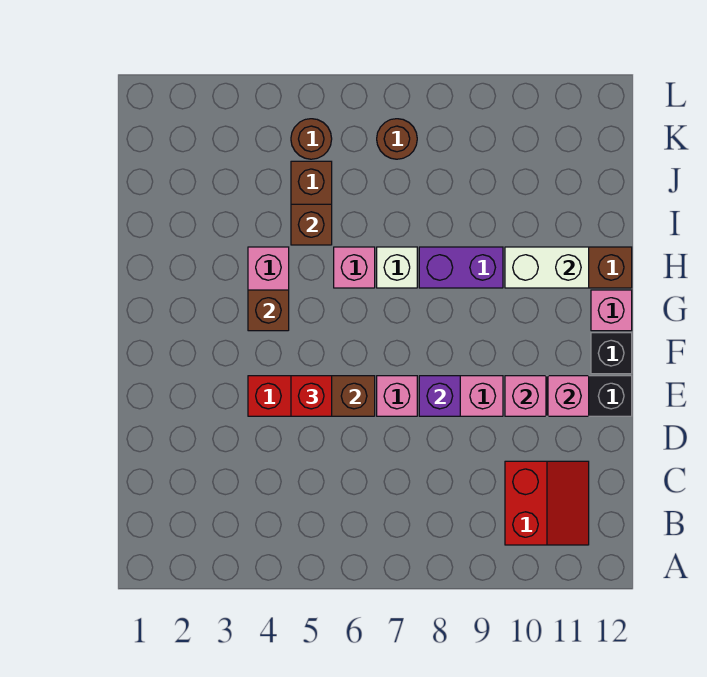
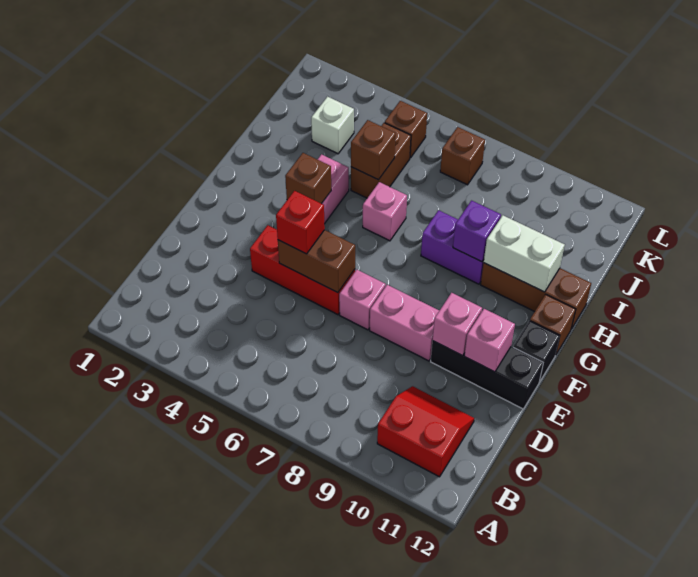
red 2x2 slope [505,461,589,545] -> red 2x2 slope turned to [377,386,474,477]
purple 1x1 brick [419,376,460,416] -> purple 1x1 brick moved to [453,201,501,262]
pink 1x1 brick [591,290,632,331] -> brown 1x1 brick [530,294,576,354]
white 1x1 brick [377,247,417,288] -> white 1x1 brick moved to [311,97,354,154]
brown 1x1 round brick [291,119,332,159] -> brown 1x1 brick [385,101,427,158]
brown 1x1 round brick [377,119,417,159] -> brown 1x1 brick [440,127,485,185]

